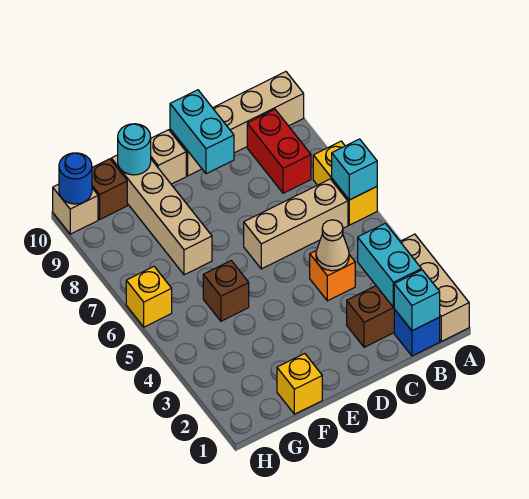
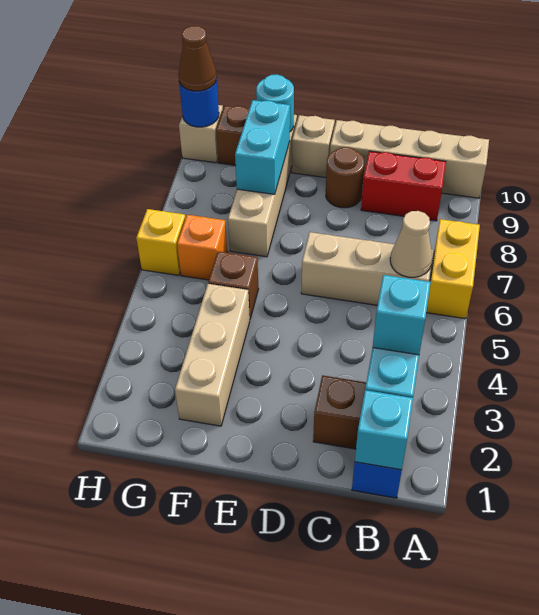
tan 1x3 brick [400,234,469,341] -> tan 1x3 brick moved to [175,284,250,426]
cyan 1x1 brick [332,139,377,200] -> cyan 1x1 brick moved to [373,275,431,355]
red 1x2 brick [247,109,311,193] -> red 1x2 brick turned to [361,151,446,221]
orange 1x1 brick [310,250,355,301] -> orange 1x1 brick moved to [177,215,228,280]
tan 1x1 cone [316,220,349,271] -> tan 1x1 cone moved to [390,211,432,277]
none -> brown 1x1 round brick [326,147,364,208]
cyan 1x2 brick [170,90,234,174] -> cyan 1x2 brick moved to [235,100,290,194]
yellow 1x1 brick [277,354,322,414] -> none
none -> brown 1x1 cone [178,26,217,91]

